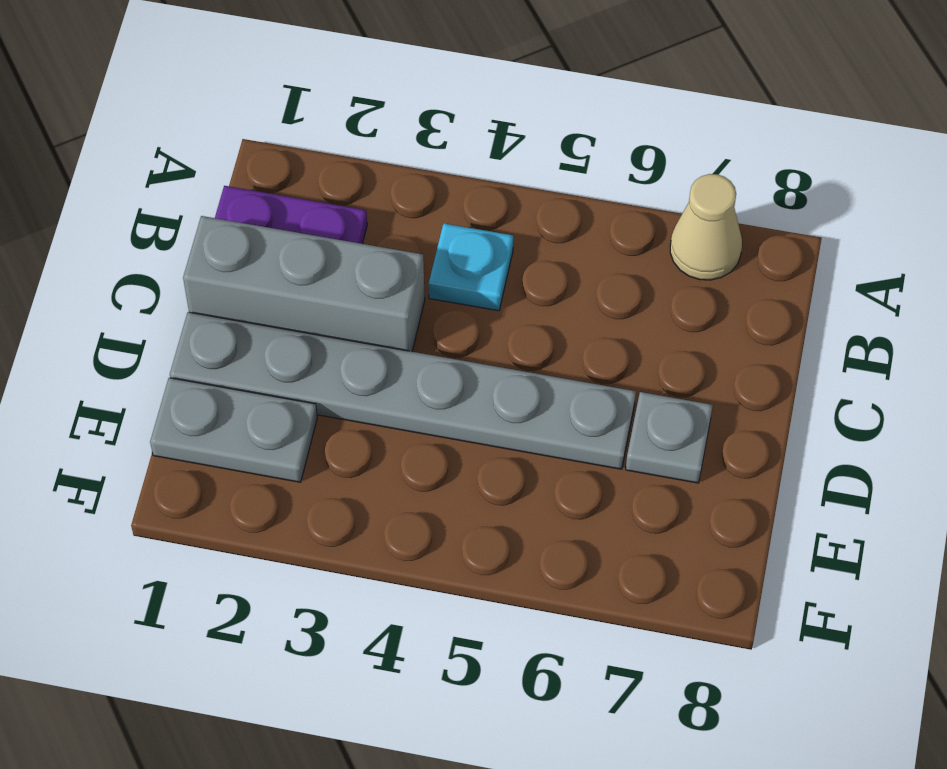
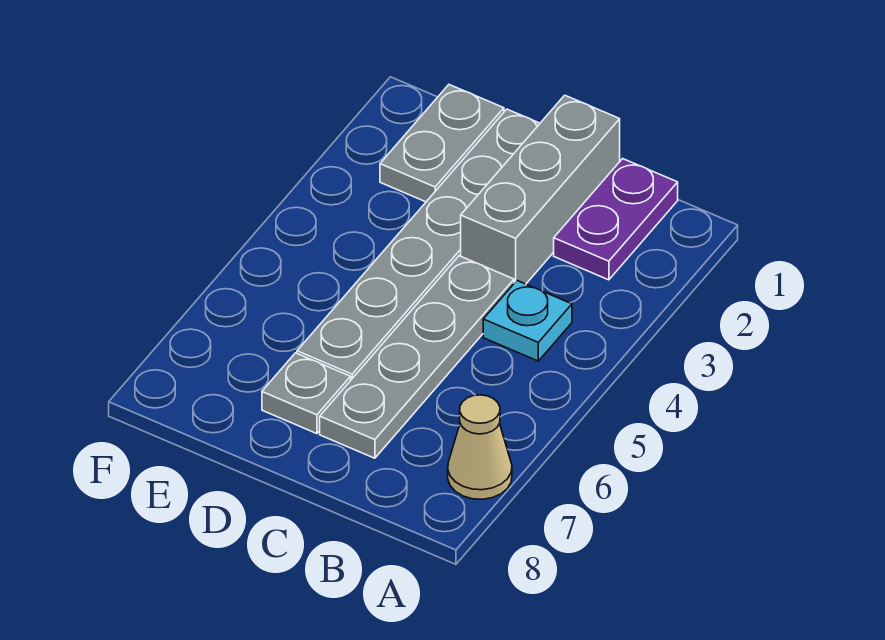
none -> grey 1x4 plate [320,256,514,458]

